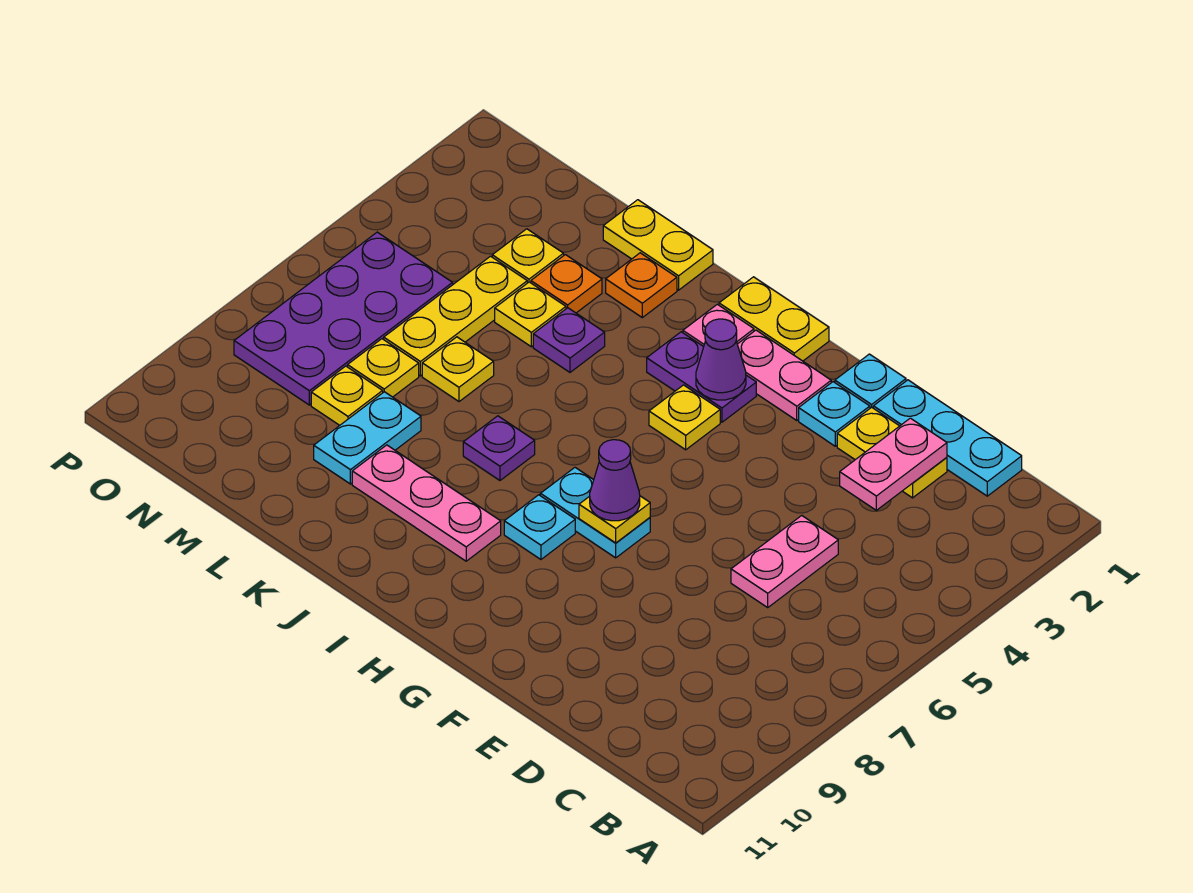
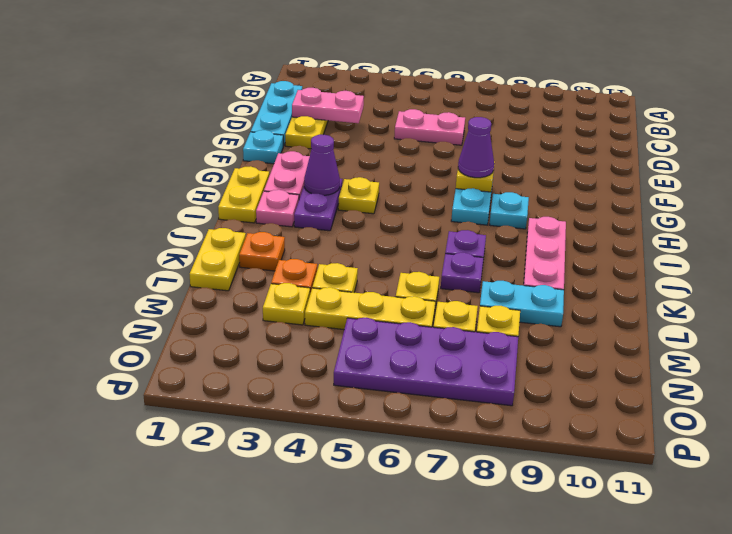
cyan 1x1 plate [799,382,870,446] -> none
purple 1x1 plate [533,308,605,372] -> purple 1x1 plate moved to [441,253,483,293]

